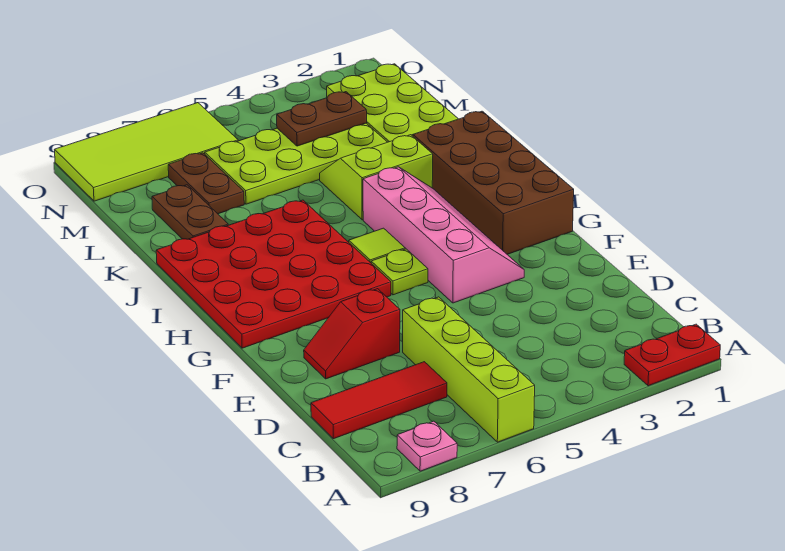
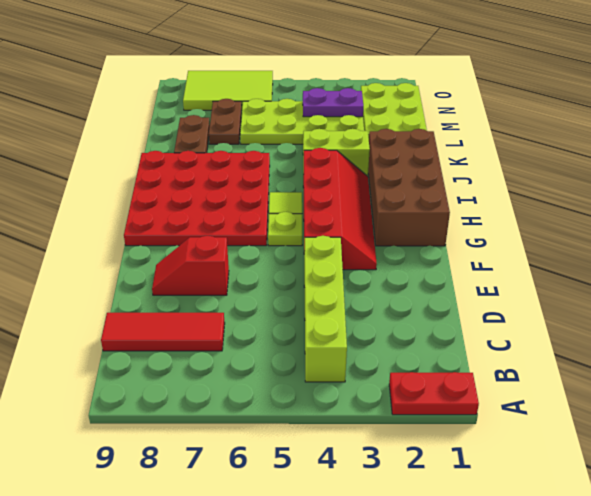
lime 1x4 brick [403,297,535,442] -> lime 1x4 brick moved to [304,236,347,382]
pink 1x1 plate [397,421,457,471] -> none
pink 2x4 slope [363,167,524,303] -> red 2x4 slope [303,148,377,270]
brown 1x2 plate [277,92,367,146] -> purple 1x2 plate [303,88,363,117]
lime 2x4 tile [55,103,238,201] -> lime 2x3 tile [183,71,273,110]

